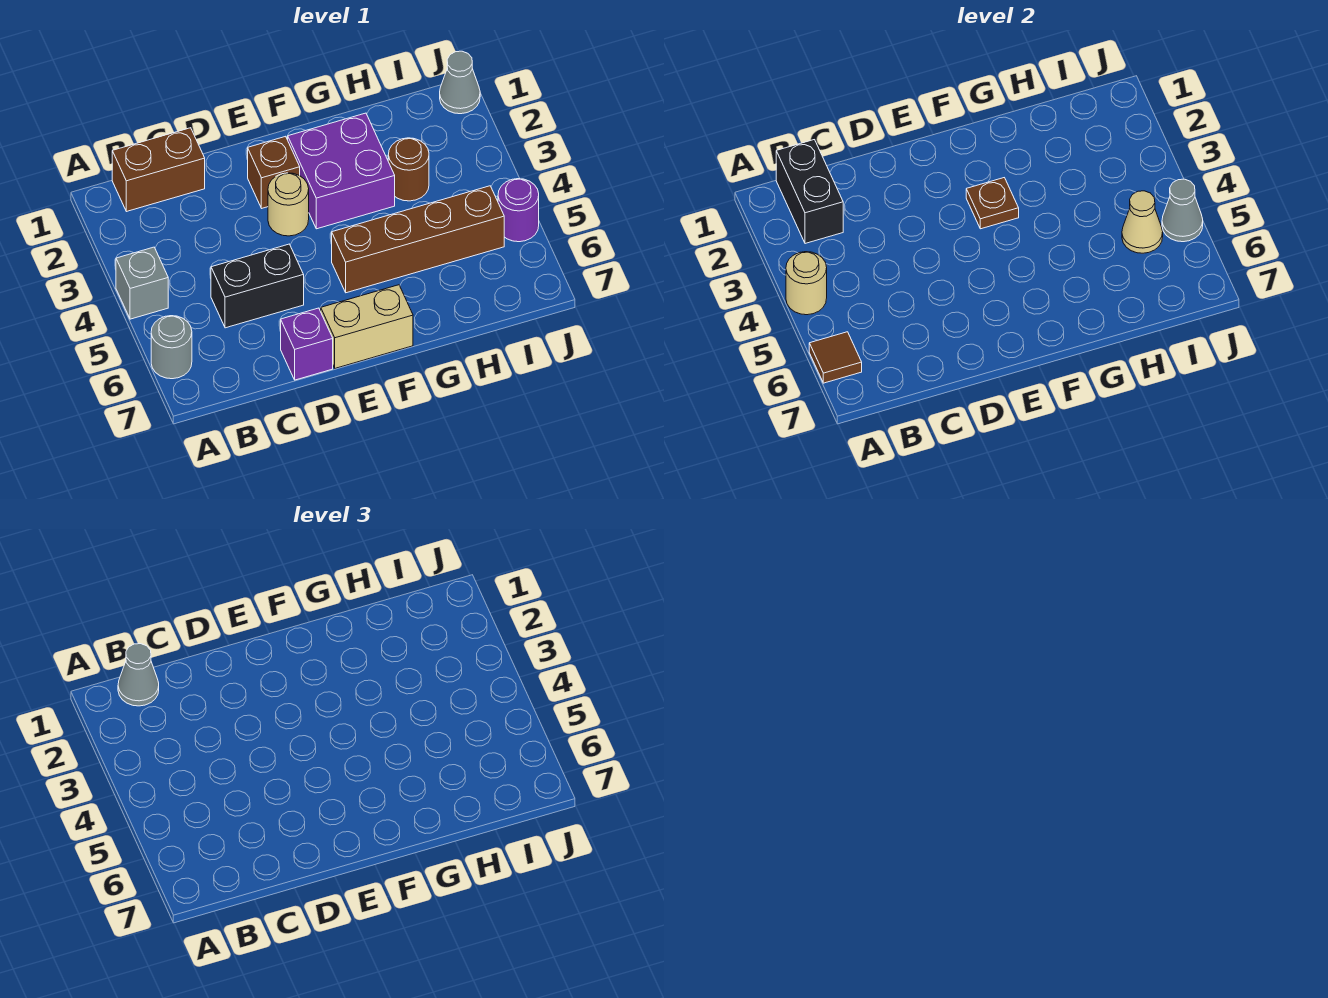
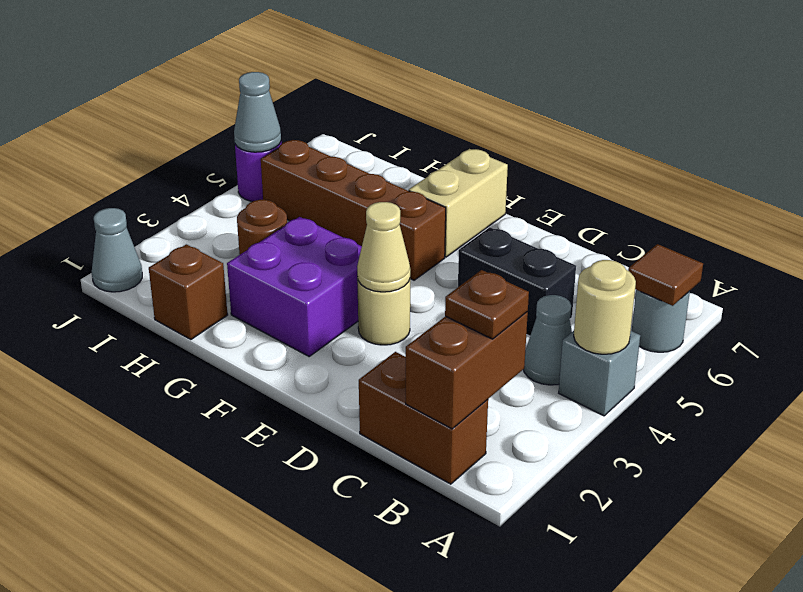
black 1x2 brick [776,140,843,244] -> brown 1x2 brick [406,312,528,429]
grey 1x1 cone [118,644,159,706] -> grey 1x1 cone moved to [523,295,572,385]
purple 1x1 brick [281,308,333,380] -> none
brown 1x1 brick [248,136,300,208] -> brown 1x1 brick moved to [149,244,228,340]
tan 1x2 brick [321,285,413,368] -> tan 1x2 brick turned to [409,149,508,257]
brown 1x1 plate [966,178,1019,229] -> brown 1x1 plate moved to [445,270,529,339]
tan 1x1 cone [1122,191,1163,253] -> tan 1x1 cone moved to [357,202,410,292]

